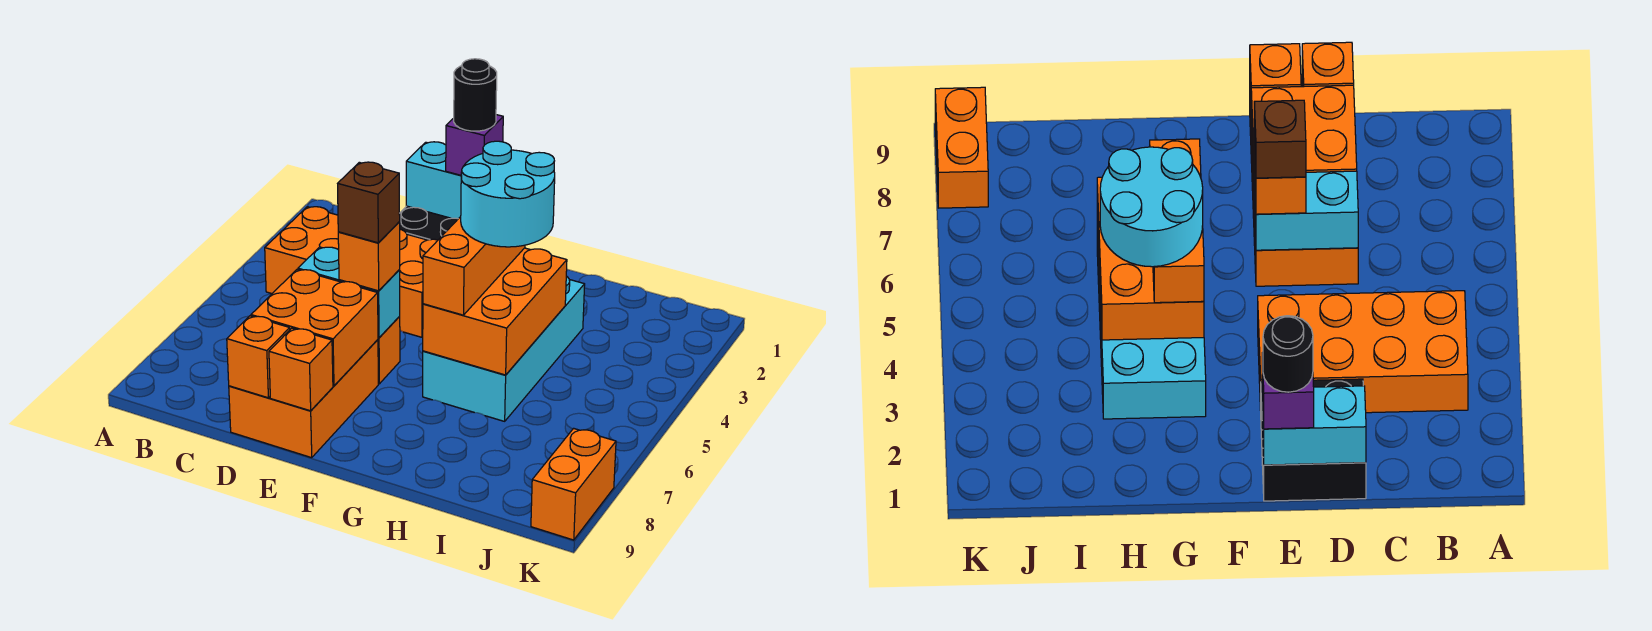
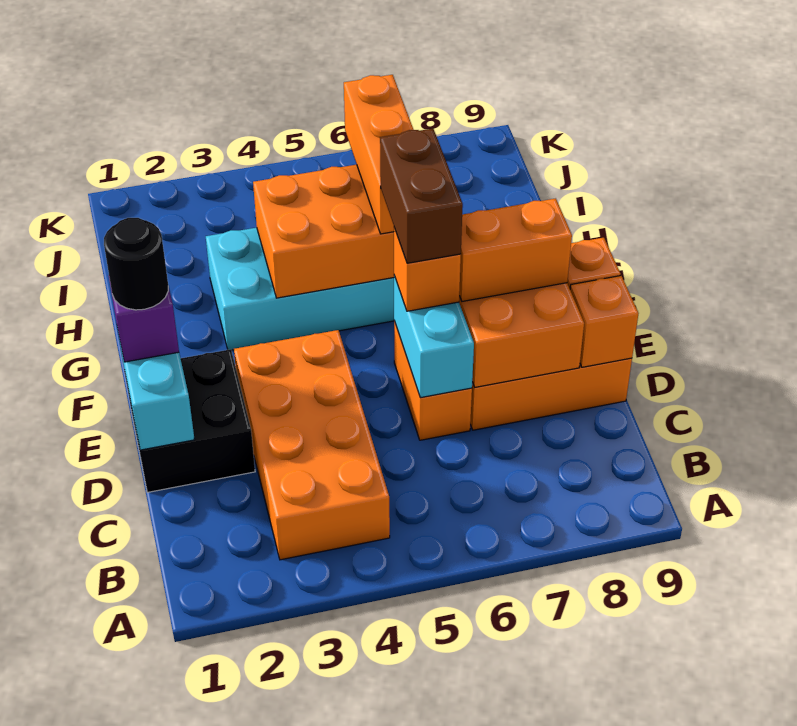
brown 1x1 brick [338,162,400,243] -> brown 1x2 brick [380,129,463,263]
orange 1x3 brick [423,217,525,315] -> orange 1x3 brick turned to [344,75,414,234]
cyan 2x2 round brick [461,141,555,247] -> none
orange 1x2 brick [531,428,616,540] -> orange 1x2 brick moved to [459,198,572,301]

